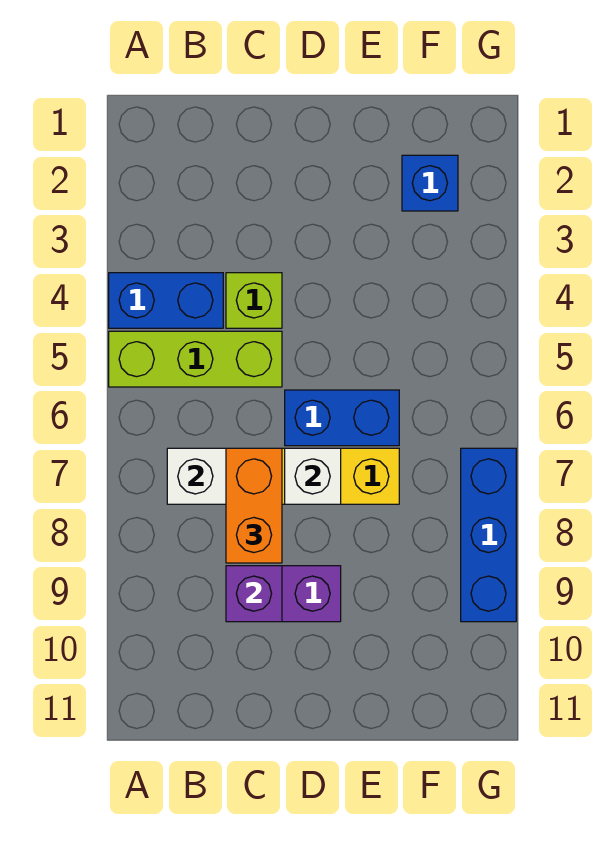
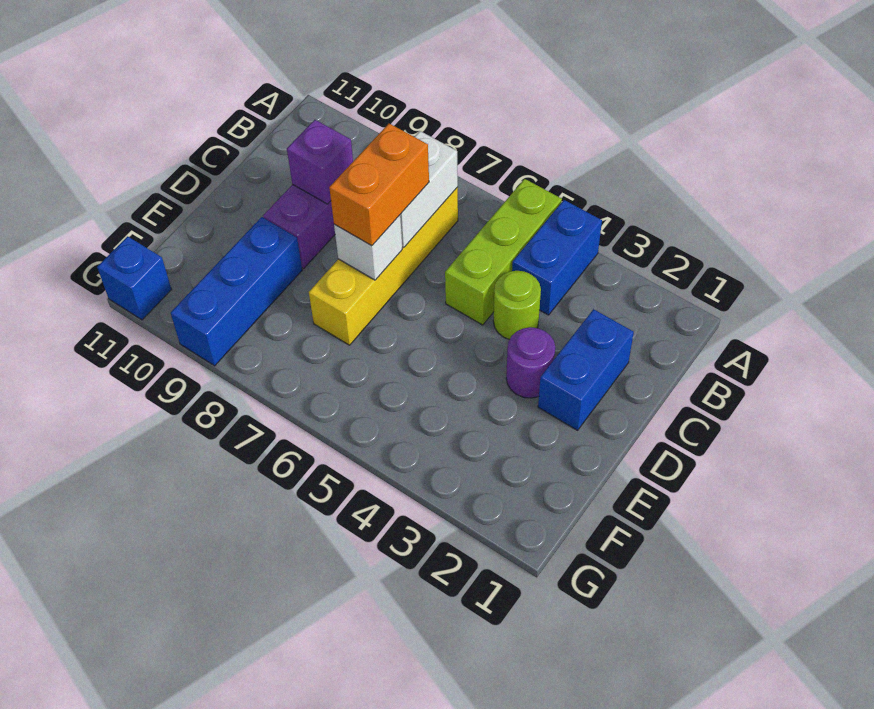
lime 1x1 brick [226,273,282,328] -> lime 1x1 round brick [493,271,541,340]
orange 1x2 brick [226,448,282,563] -> orange 1x2 brick turned to [329,124,429,246]
none -> purple 1x1 round brick [506,327,555,398]
blue 1x2 brick [285,390,399,446] -> blue 1x2 brick moved to [538,309,634,430]
blue 1x1 brick [402,155,458,211] -> blue 1x1 brick moved to [97,236,171,320]
blue 1x3 brick [461,448,516,622] -> blue 1x3 brick turned to [171,217,302,366]

